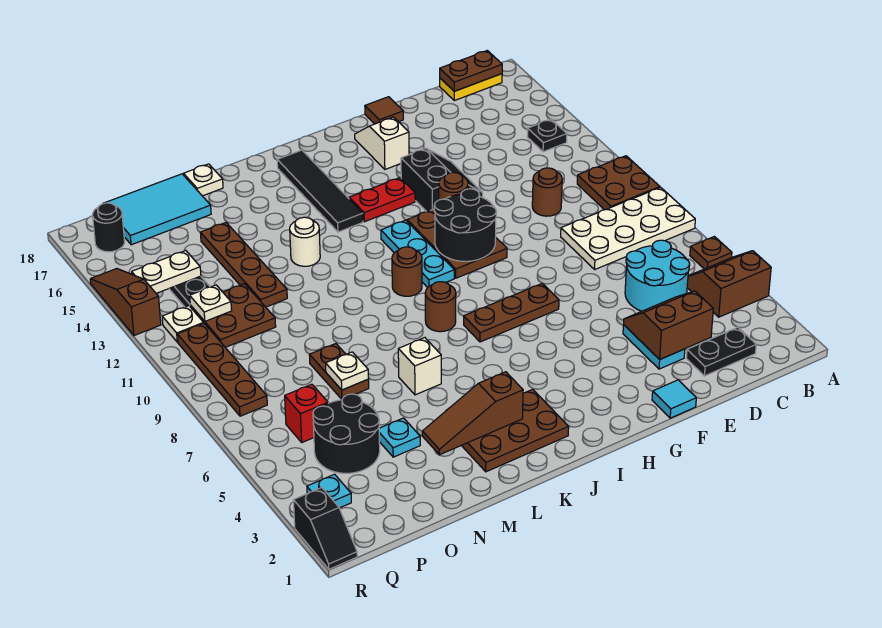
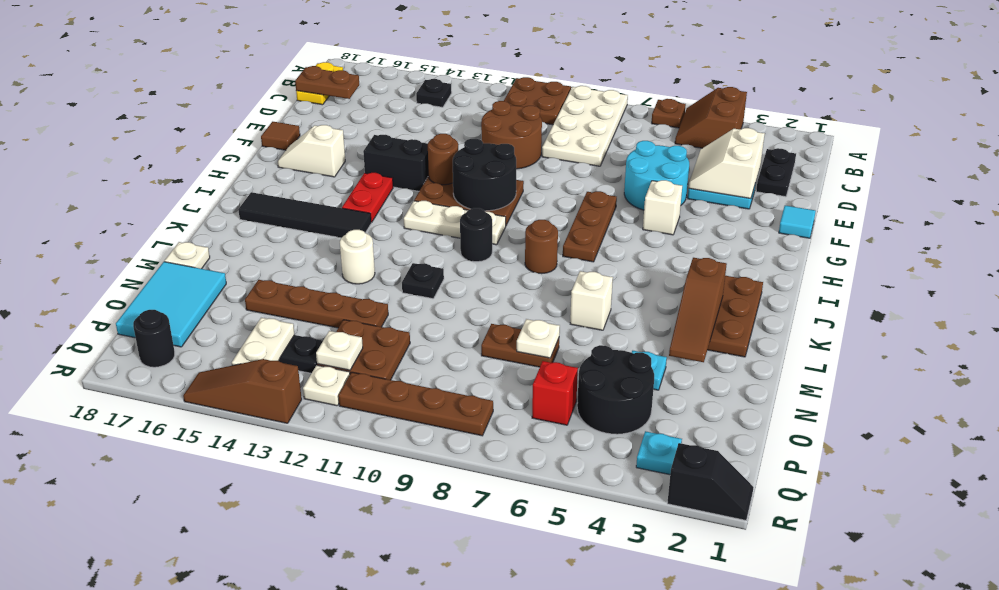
brown 1x2 plate [440,51,502,91] -> brown 1x2 plate turned to [295,66,359,99]
cyan 2x2 round brick [625,240,690,311] -> cyan 2x2 round brick moved to [624,141,689,210]
brown 2x2 slope [624,291,713,359] -> white 2x2 slope [689,128,765,199]
brown 1x1 round brick [532,168,562,216] -> brown 2x2 round brick [481,101,542,169]
none -> white 1x1 brick [643,180,682,235]
cyan 1x3 plate [381,220,454,288] -> white 1x3 plate [404,201,506,245]
brown 1x1 round brick [392,247,422,296] -> black 1x1 round brick [460,208,492,262]
none -> black 1x1 plate [402,263,444,299]

